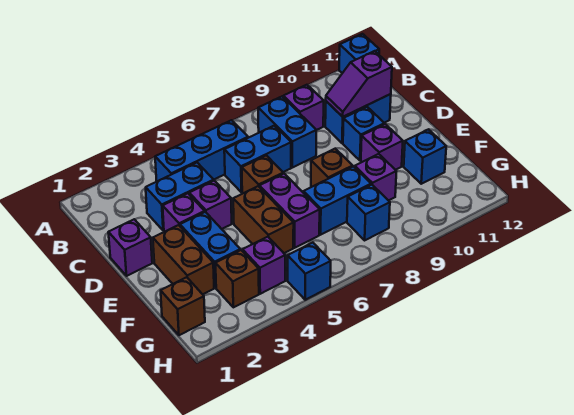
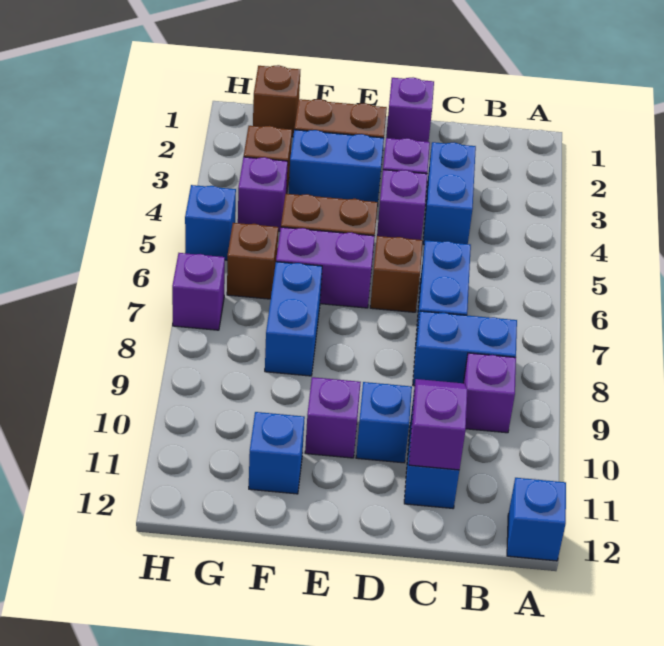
blue 1x3 brick [155,120,248,181] -> none
brown 1x1 brick [311,149,353,187] -> brown 1x1 brick moved to [227,223,278,299]
purple 1x1 brick [355,154,397,201] -> purple 1x1 brick moved to [172,253,225,330]
blue 1x1 brick [347,185,390,240] -> none

